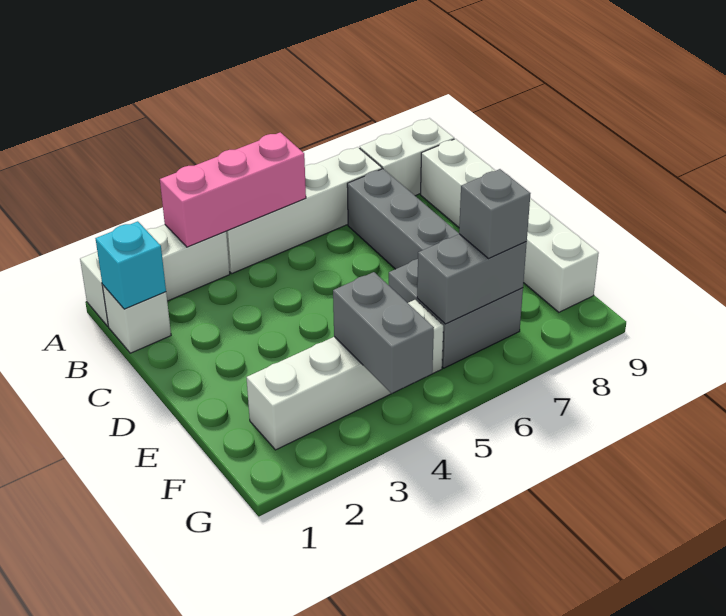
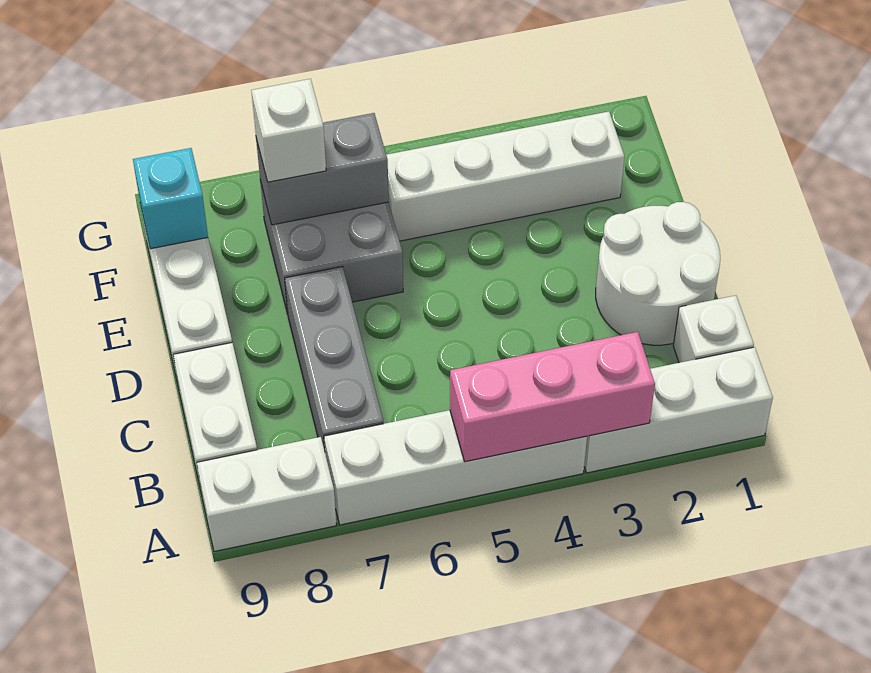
cyan 1x1 brick [96,221,166,309] -> cyan 1x1 brick moved to [133,148,208,249]
none -> white 2x2 round brick [596,202,720,345]
grey 1x2 brick [333,272,434,394] -> none
grey 1x1 brick [459,169,531,259] -> white 1x1 brick [251,79,326,182]

